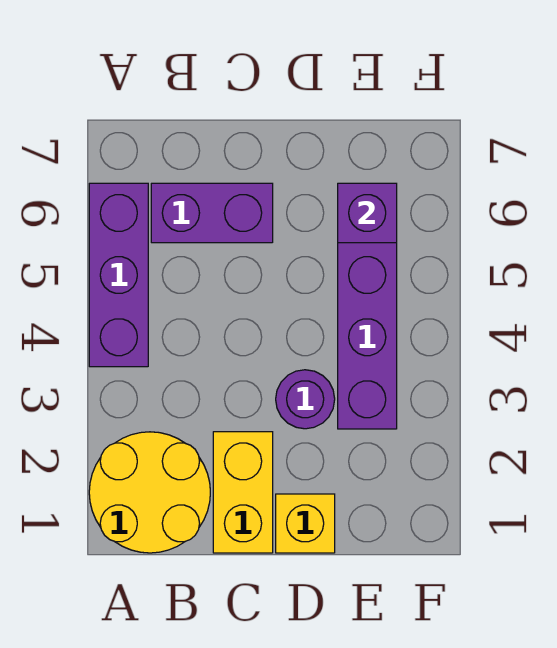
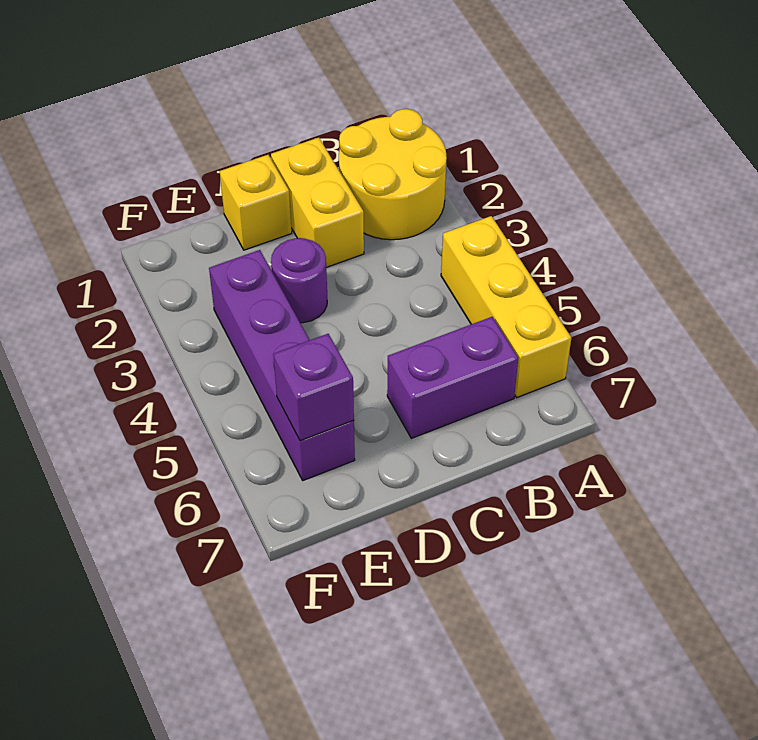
purple 1x3 brick [89,183,148,367] -> yellow 1x3 brick [441,216,571,397]

